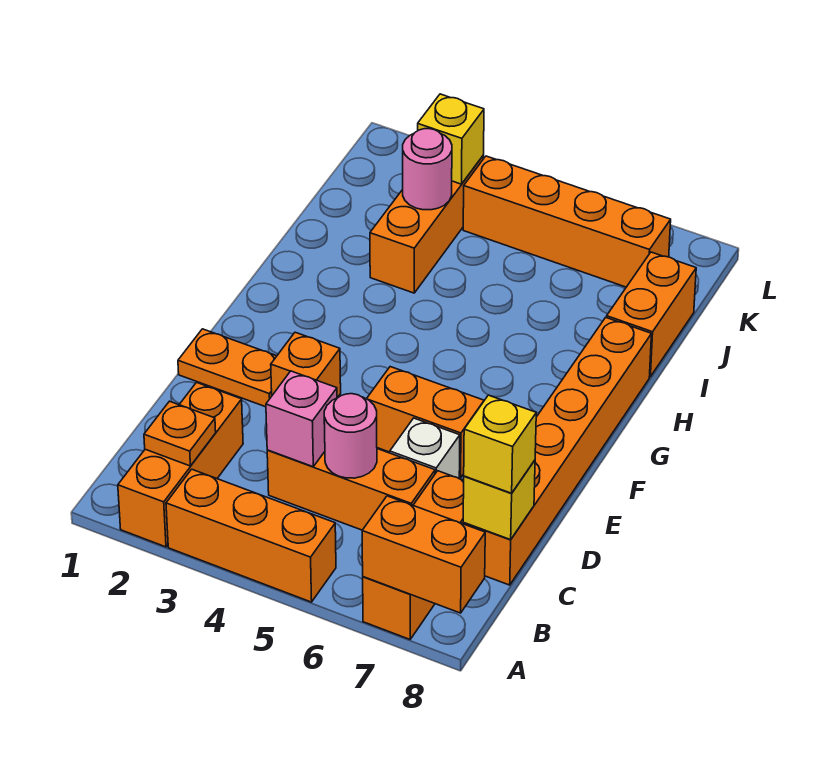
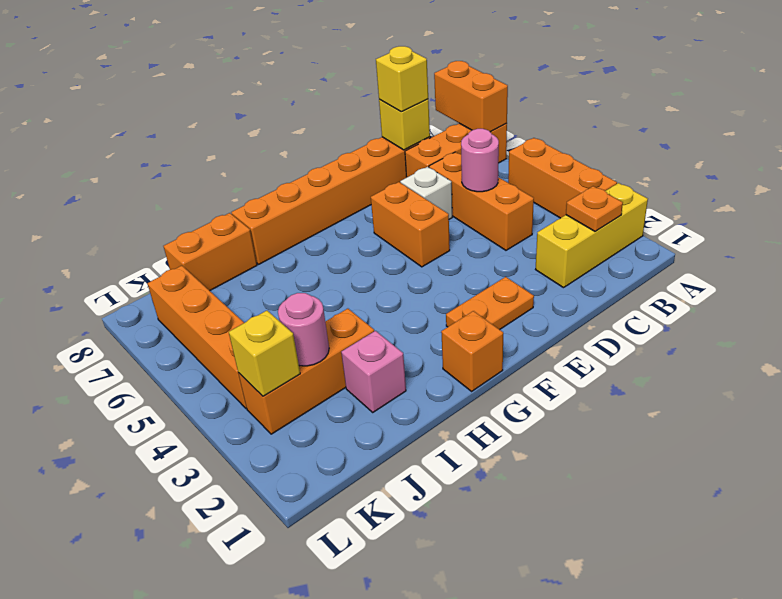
orange 1x3 brick [118,382,243,547] -> yellow 1x3 brick [536,183,648,288]
pink 1x1 brick [266,371,337,467] -> pink 1x1 brick moved to [341,331,406,412]
orange 1x2 plate [178,329,277,407] -> orange 1x2 plate turned to [446,277,534,330]
orange 1x1 brick [271,332,341,398] -> orange 1x1 brick moved to [441,311,503,391]

